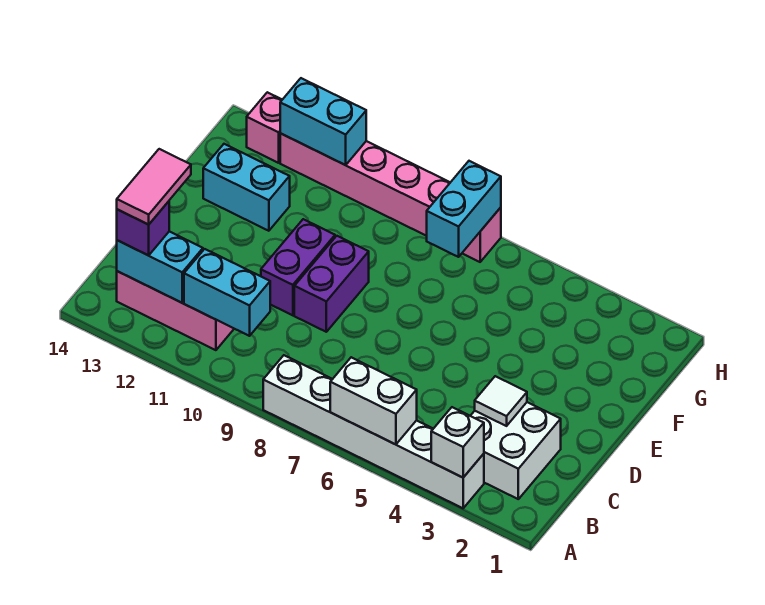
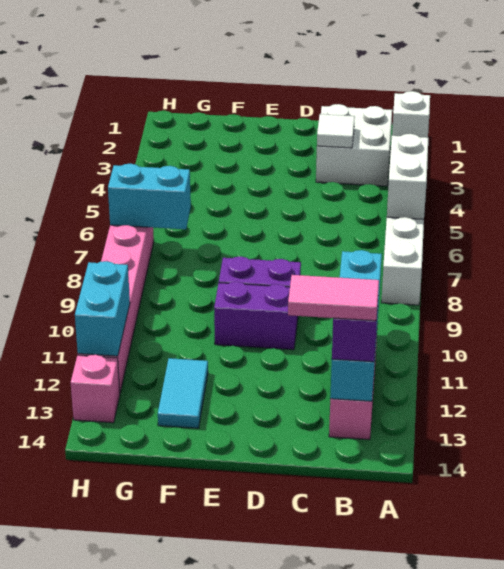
cyan 1x2 brick [203,144,290,231] -> cyan 1x2 tile [158,358,208,428]

